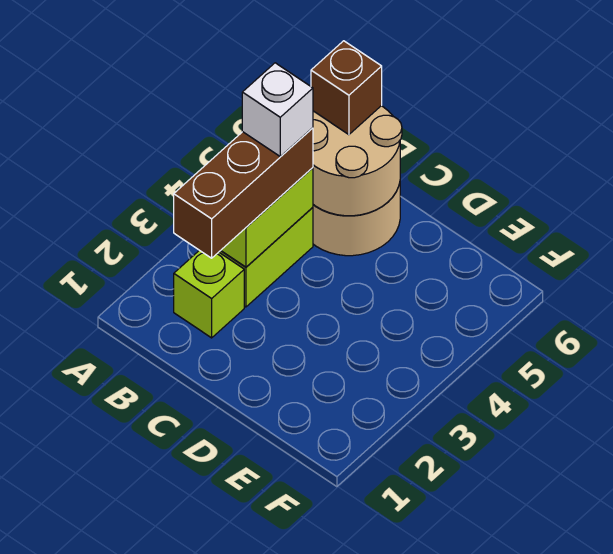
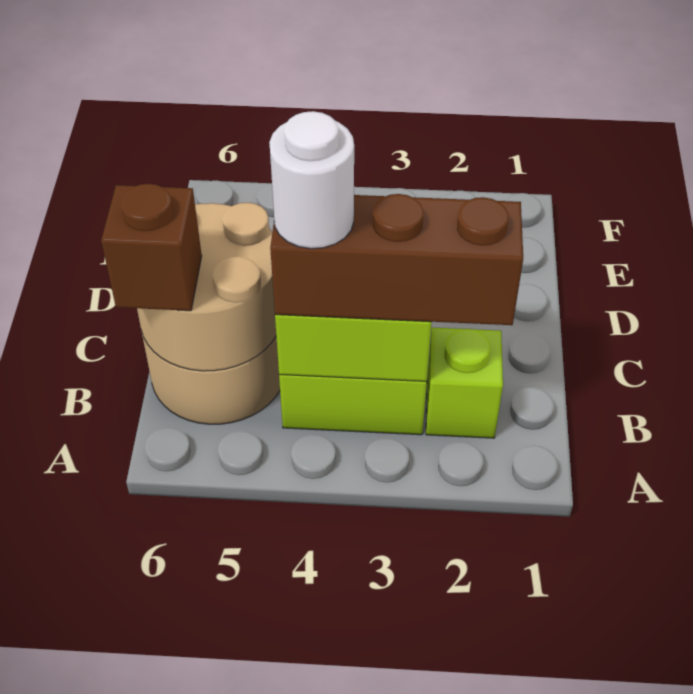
white 1x1 brick [242,63,313,157] -> white 1x1 round brick [269,111,354,249]

